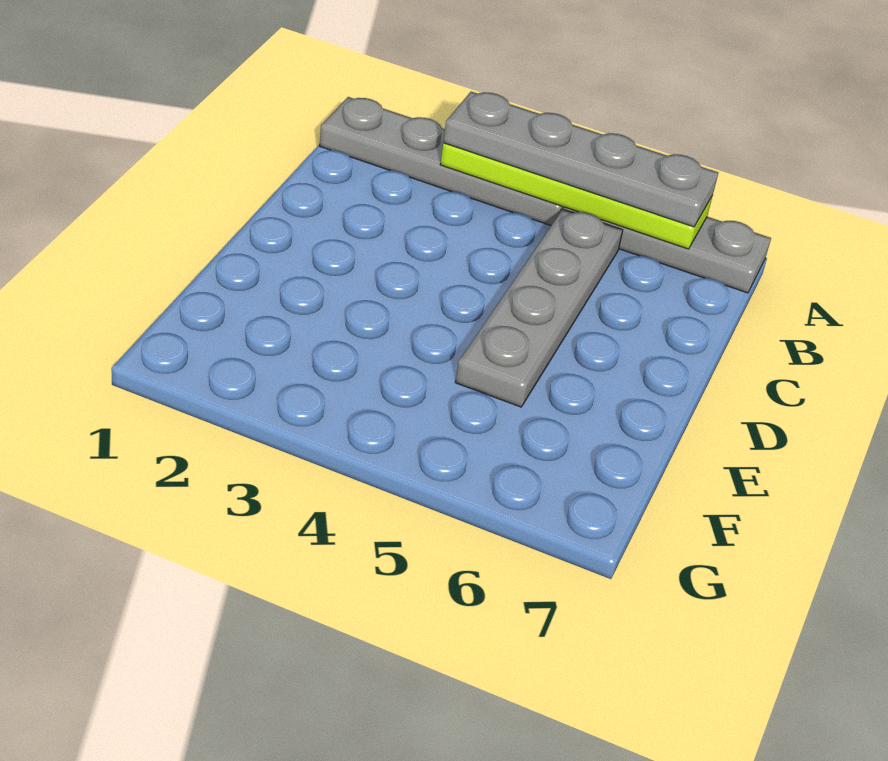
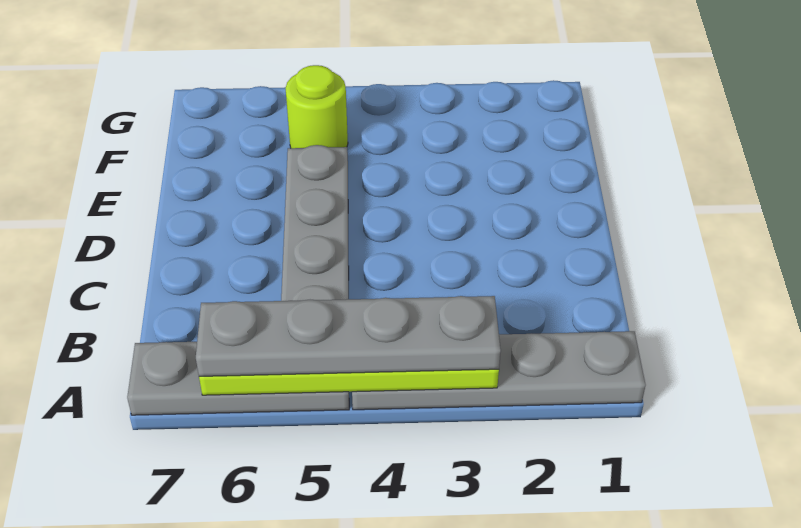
none -> lime 1x1 round brick [285,65,348,148]

